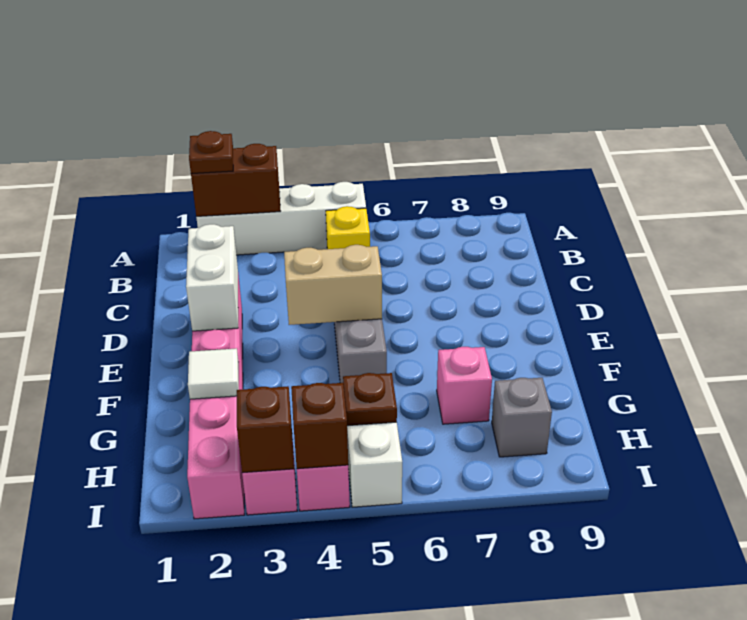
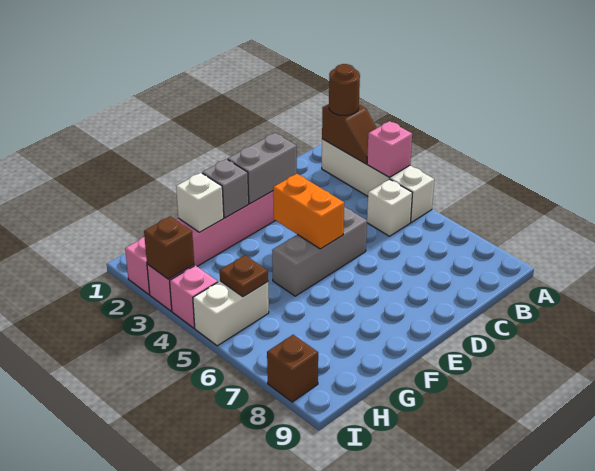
brown 1x2 brick [191,144,280,216] -> brown 1x2 slope [322,104,377,164]
brown 1x1 plate [189,131,233,174] -> brown 1x1 round brick [329,64,360,116]
yellow 1x1 brick [326,206,370,249] -> white 1x1 brick [367,179,412,236]
white 1x2 brick [186,224,238,331] -> grey 1x2 brick [228,133,297,204]
tan 1x2 brick [284,245,382,325] -> orange 1x2 brick [273,174,344,249]
white 1x1 tile [188,348,239,399] -> white 1x1 brick [176,173,224,232]
pink 1x1 brick [437,347,492,424] -> pink 1x1 brick moved to [367,121,412,177]
grey 1x1 brick [492,378,552,457] -> grey 1x1 brick moved to [202,159,249,218]
brown 1x1 brick [291,383,348,469] -> brown 1x1 brick moved to [267,335,318,402]

